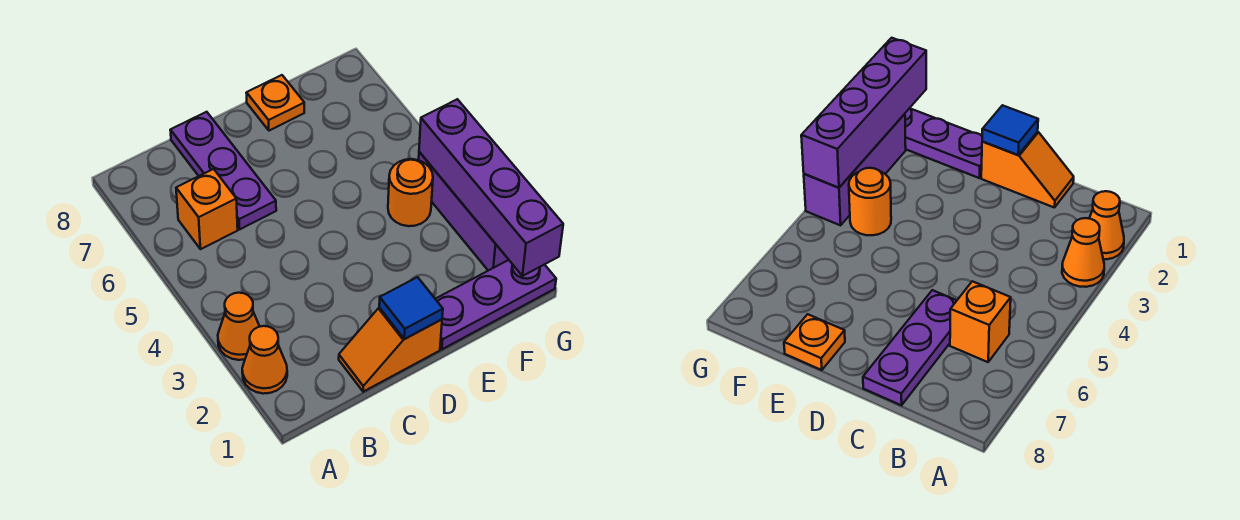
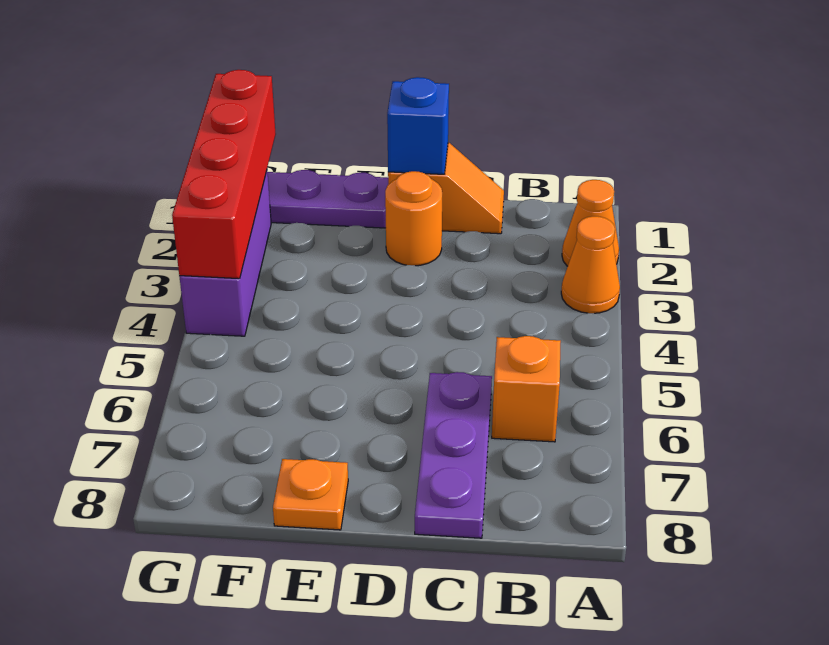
blue 1x1 tile [379,277,443,339] -> blue 1x1 brick [387,77,449,174]
orange 1x1 round brick [388,159,433,226] -> orange 1x1 round brick moved to [385,171,442,266]
purple 1x4 brick [419,99,563,276] -> red 1x4 brick [172,70,276,279]

